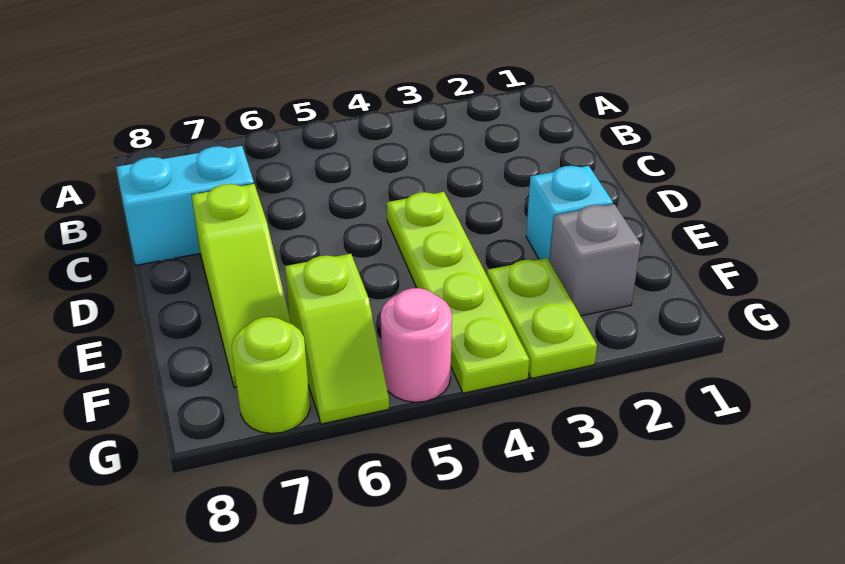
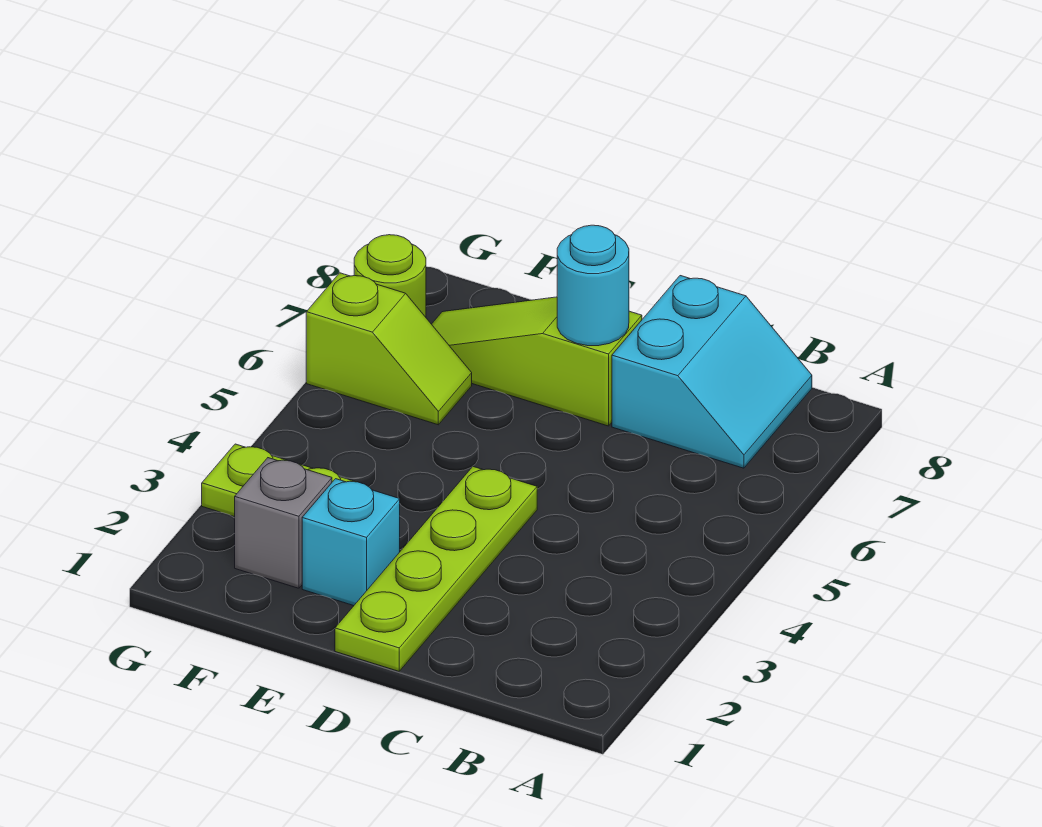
lime 1x4 plate [387,192,529,393] -> lime 1x4 plate turned to [335,467,537,671]
none -> cyan 1x1 round brick [557,225,629,346]
lime 1x2 slope [285,254,389,424] -> lime 1x2 slope turned to [306,273,472,425]
pink 1x1 round brick [381,288,452,402] -> none

